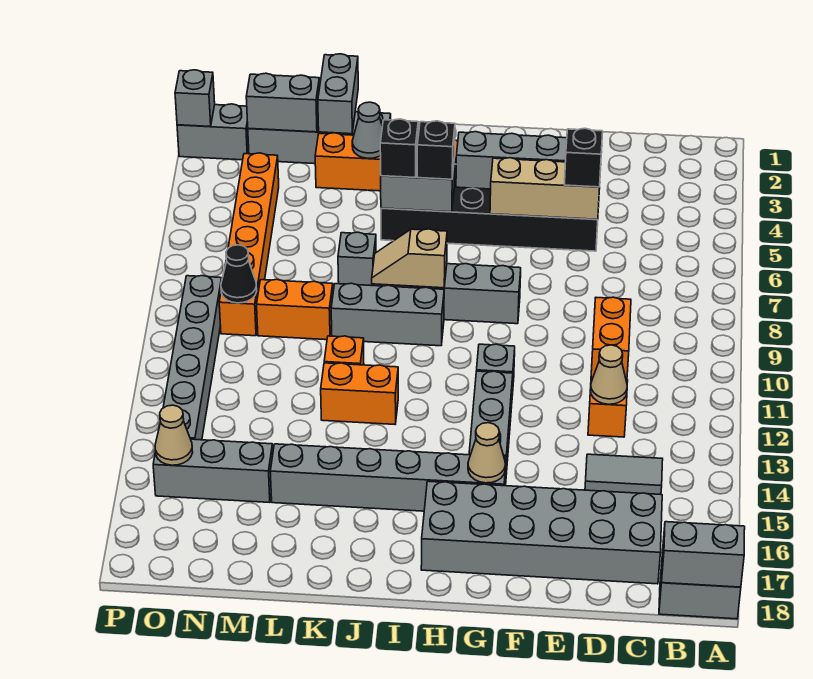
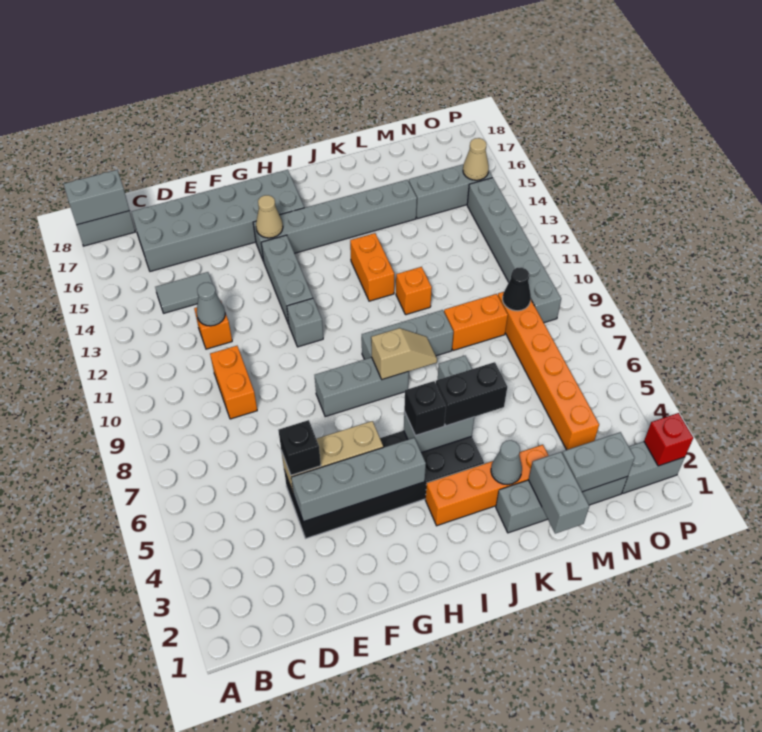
tan 1x1 cone [590,345,627,404] -> grey 1x1 cone [197,282,225,326]
black 1x1 brick [380,119,418,177] -> black 1x2 brick [436,362,507,426]
orange 1x2 brick [321,363,398,424] -> orange 1x2 brick turned to [350,233,394,301]
grey 1x1 brick [175,70,215,127] -> red 1x1 brick [644,413,693,466]

